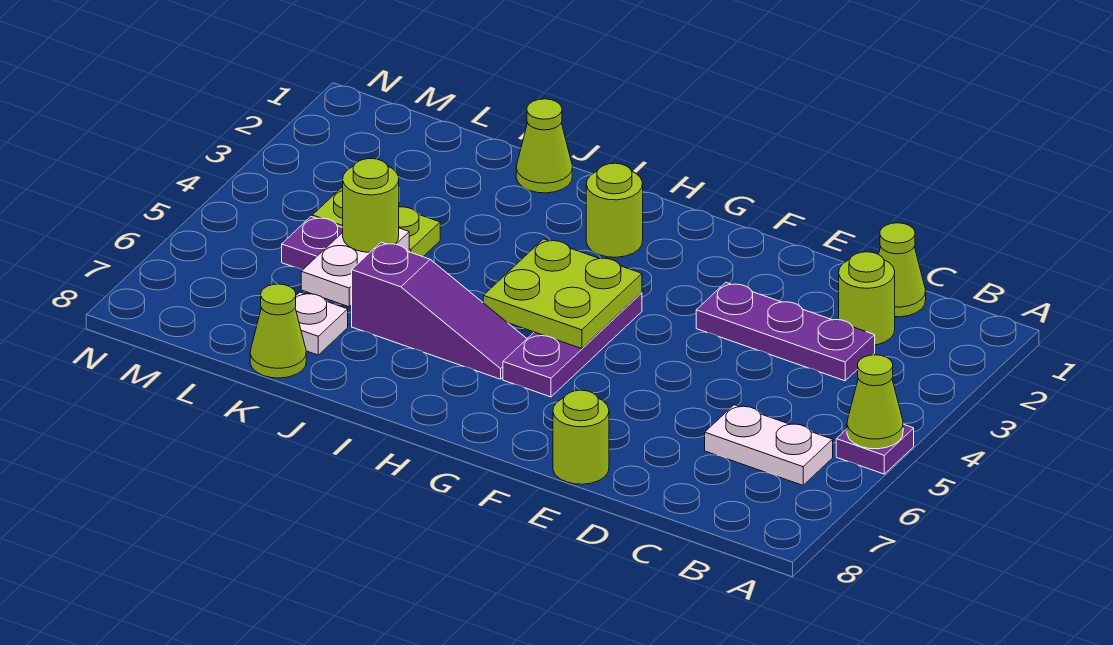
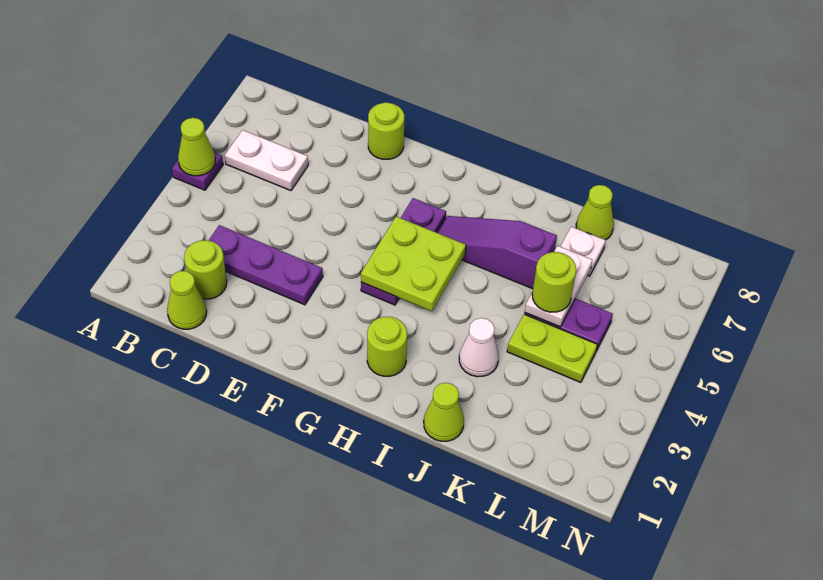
none -> white 1x1 cone [459,318,499,377]

